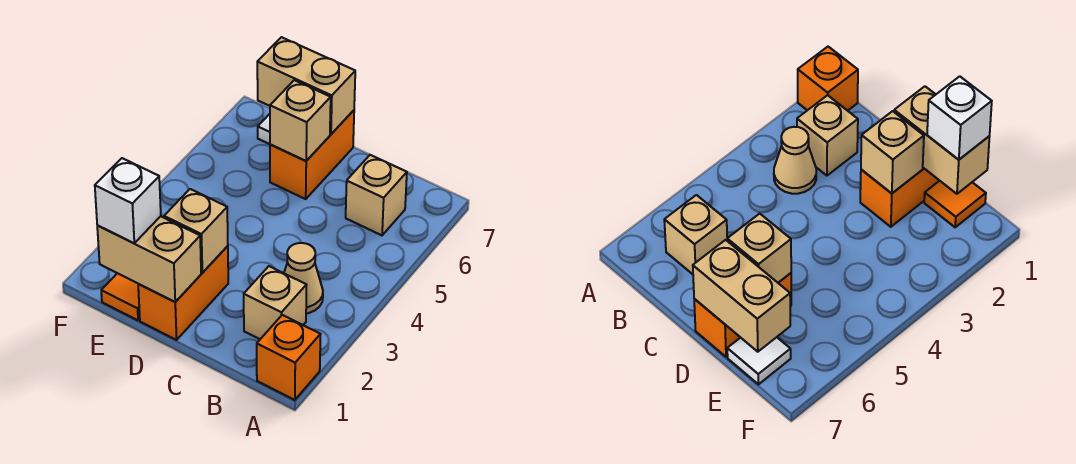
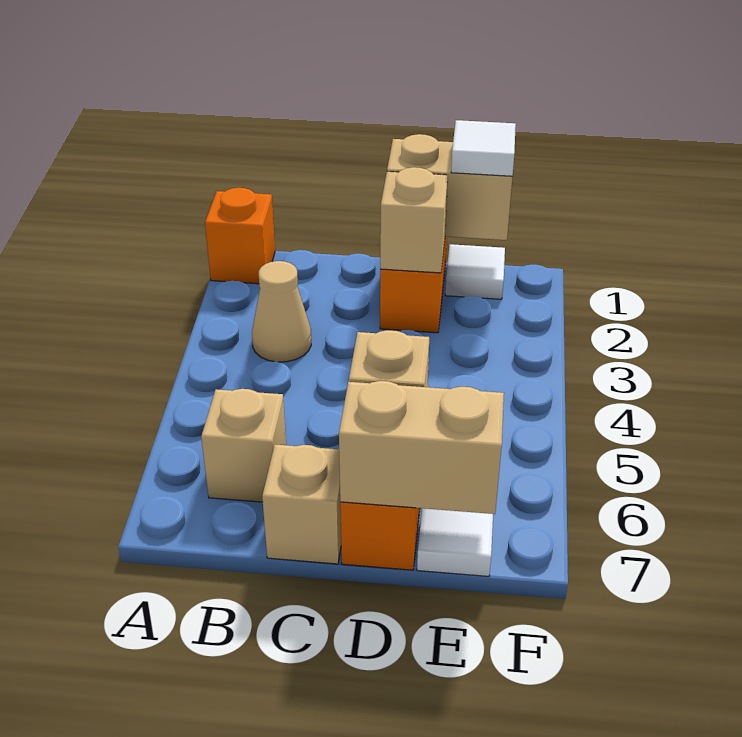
tan 1x1 brick [244,266,306,339] -> tan 1x1 brick moved to [262,444,341,564]
orange 1x1 tile [101,273,140,320] -> white 1x1 tile [445,244,505,299]
white 1x1 brick [95,158,161,243] -> white 1x1 tile [451,120,516,176]

